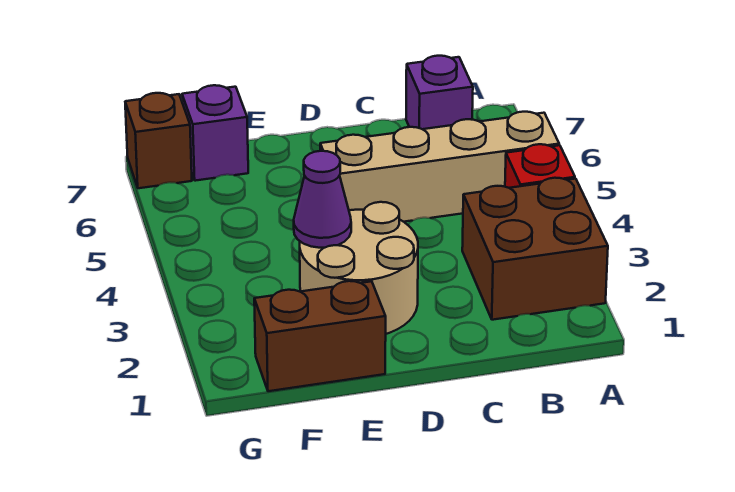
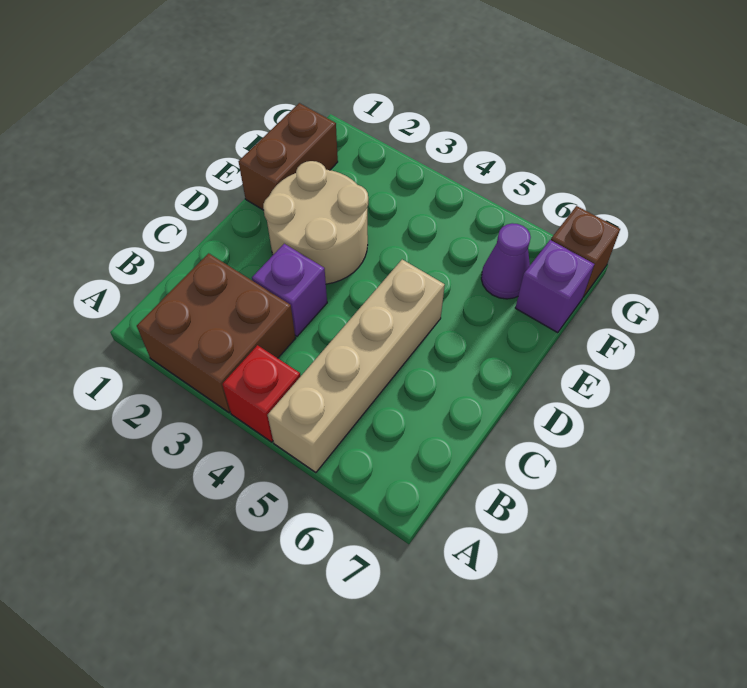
purple 1x1 brick [406,56,473,129] -> purple 1x1 brick moved to [252,244,327,336]
purple 1x1 cone [294,151,351,248] -> purple 1x1 cone moved to [481,223,531,299]

